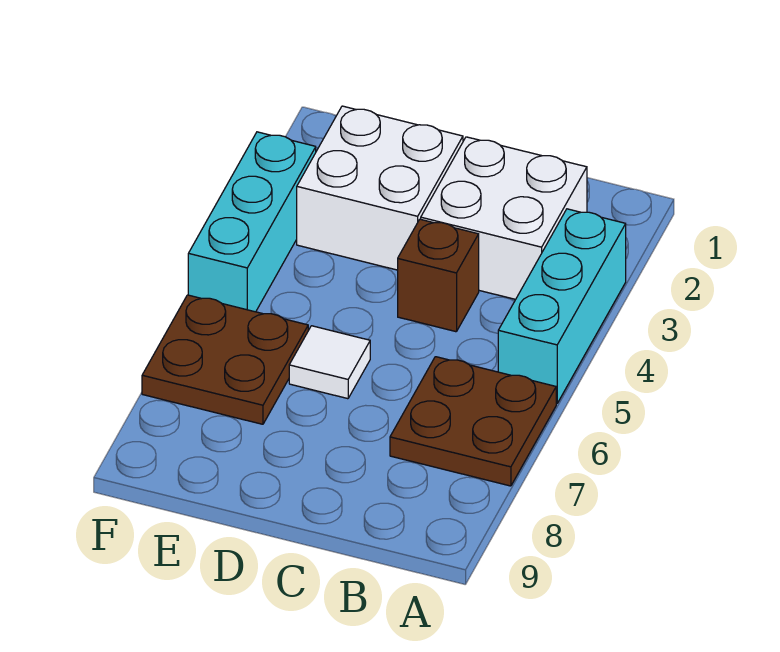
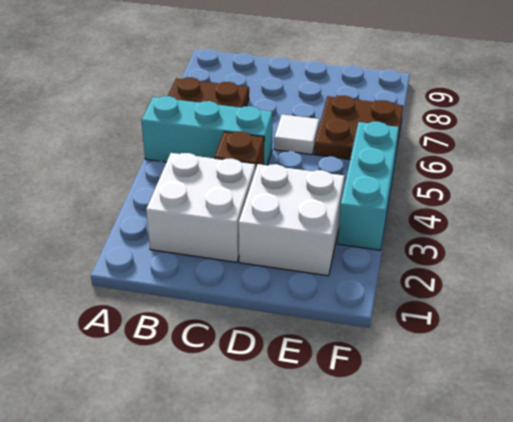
cyan 1x3 brick [498,209,626,404] -> cyan 1x3 brick turned to [141,96,272,165]

